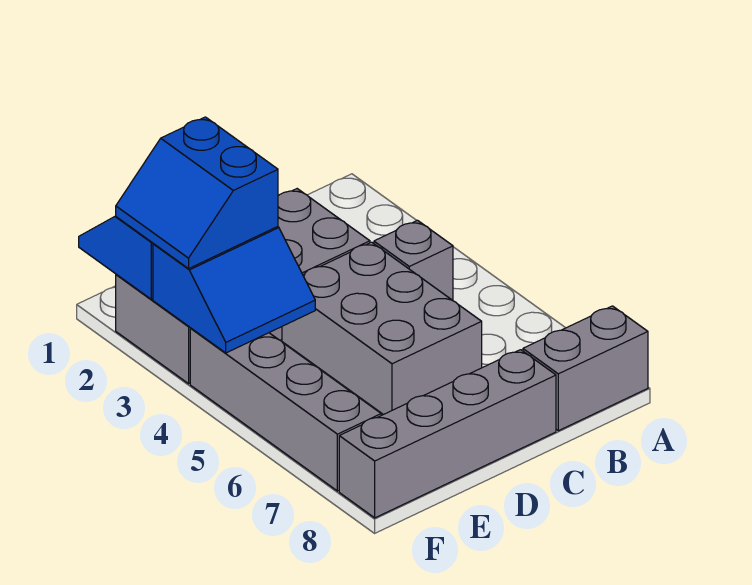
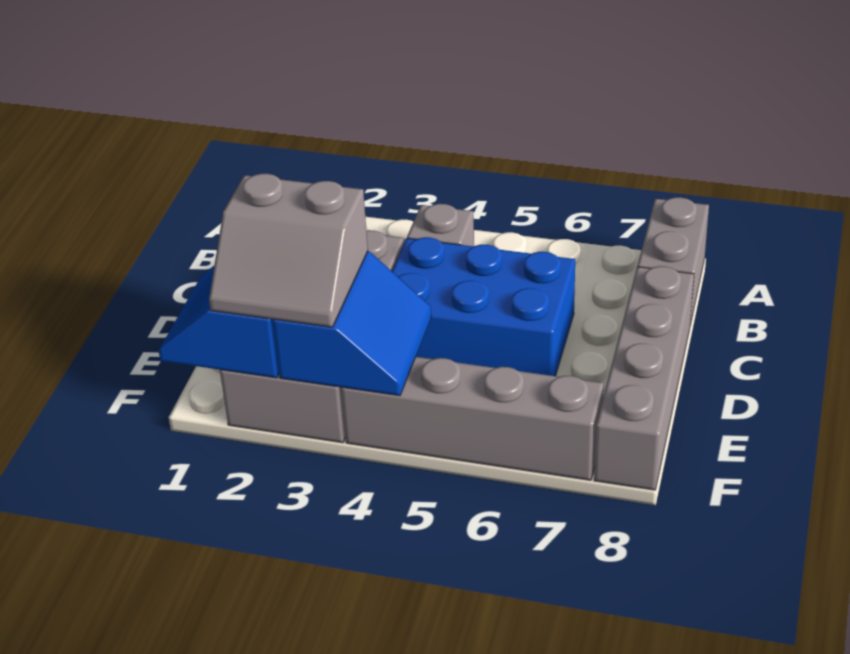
grey 2x3 brick [282,242,482,415] -> blue 2x3 brick [392,237,575,376]
blue 2x2 slope [116,117,278,269] -> grey 2x2 slope [209,174,368,327]

